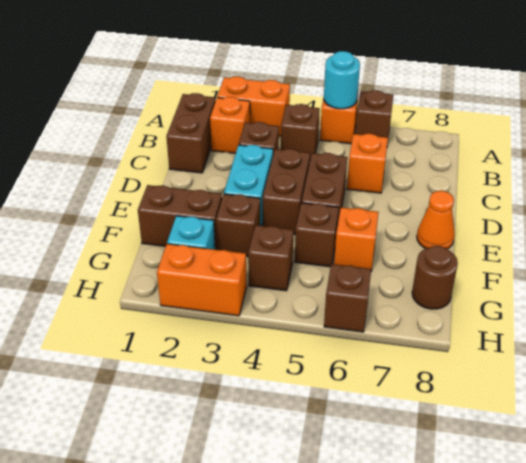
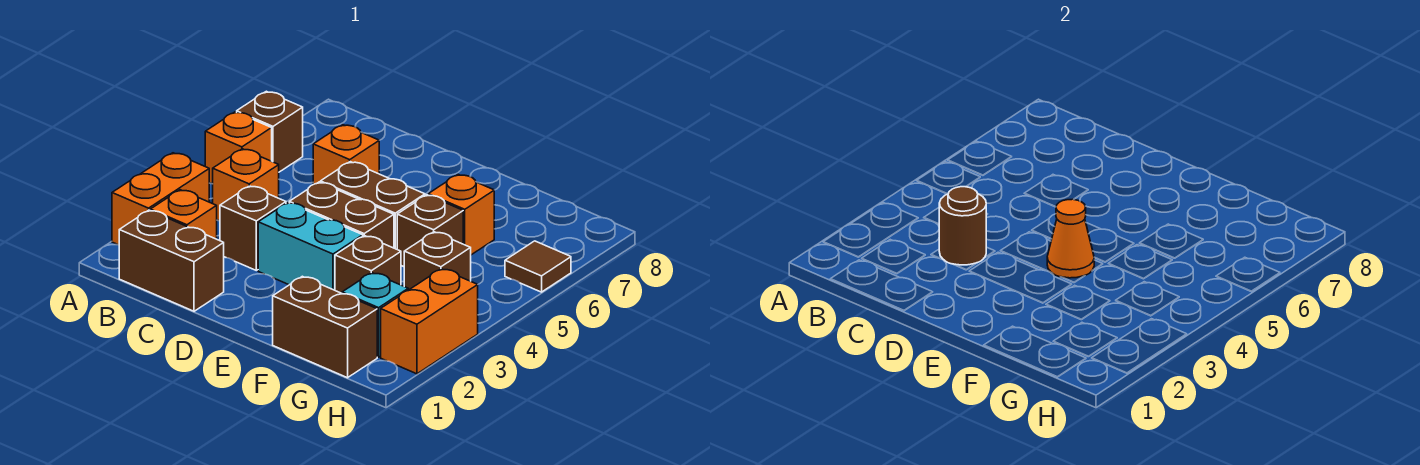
cyan 1x1 round brick [324,51,360,109] -> none
brown 1x1 brick [281,104,320,159] -> orange 1x1 brick [213,149,279,221]
orange 1x1 cone [417,191,455,249] -> orange 1x1 cone moved to [1047,199,1094,278]
brown 1x2 brick [138,185,222,250] -> brown 1x2 brick turned to [273,276,377,378]
brown 1x1 round brick [412,246,458,309] -> brown 1x1 round brick moved to [939,187,986,265]
brown 1x1 brick [324,264,371,332] -> brown 1x1 tile [505,241,571,292]

